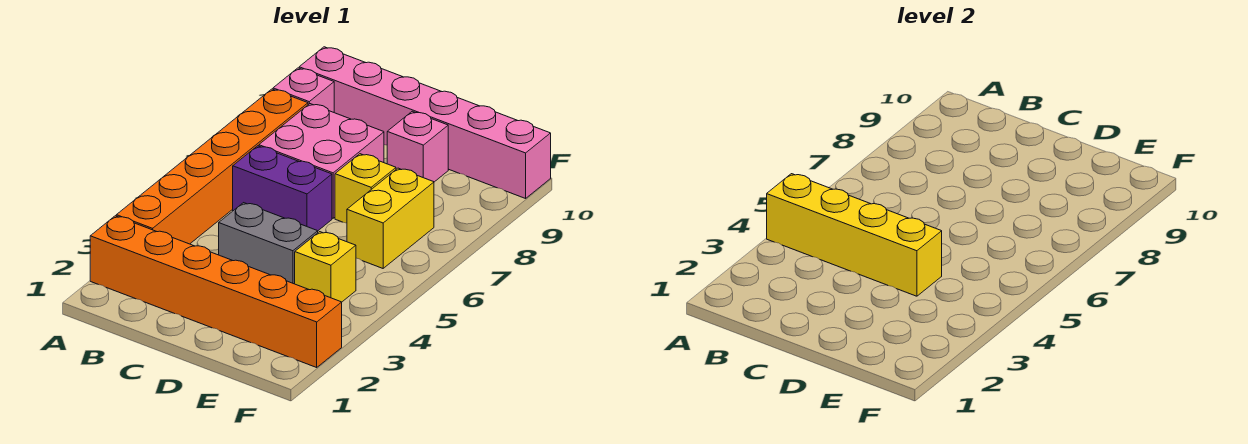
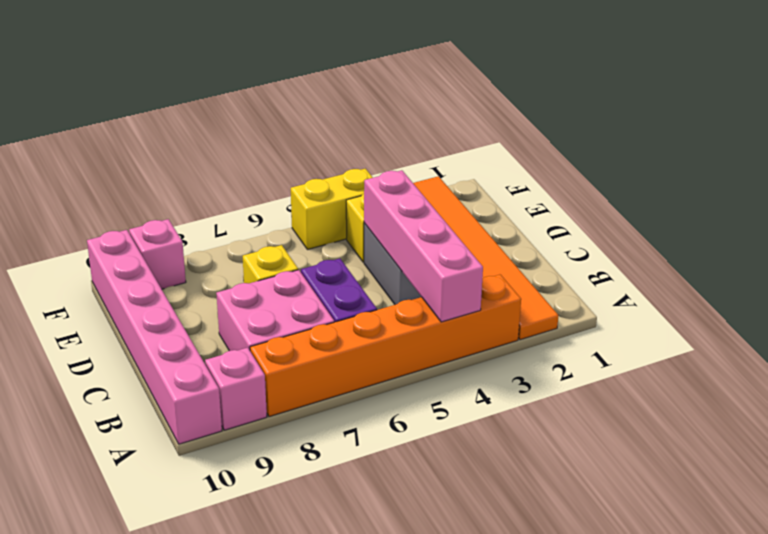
orange 1x6 brick [90,216,342,367] -> orange 1x6 tile [413,176,558,340]
yellow 1x4 brick [767,174,942,296] -> pink 1x4 brick [364,170,483,322]
pink 1x1 brick [387,111,448,182] -> pink 1x1 brick moved to [129,219,186,289]
yellow 1x2 brick [347,168,434,268] -> yellow 1x2 brick moved to [291,169,373,250]

